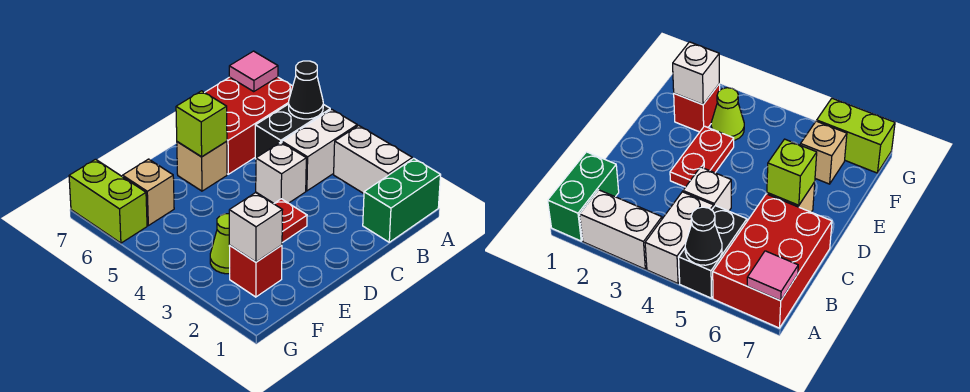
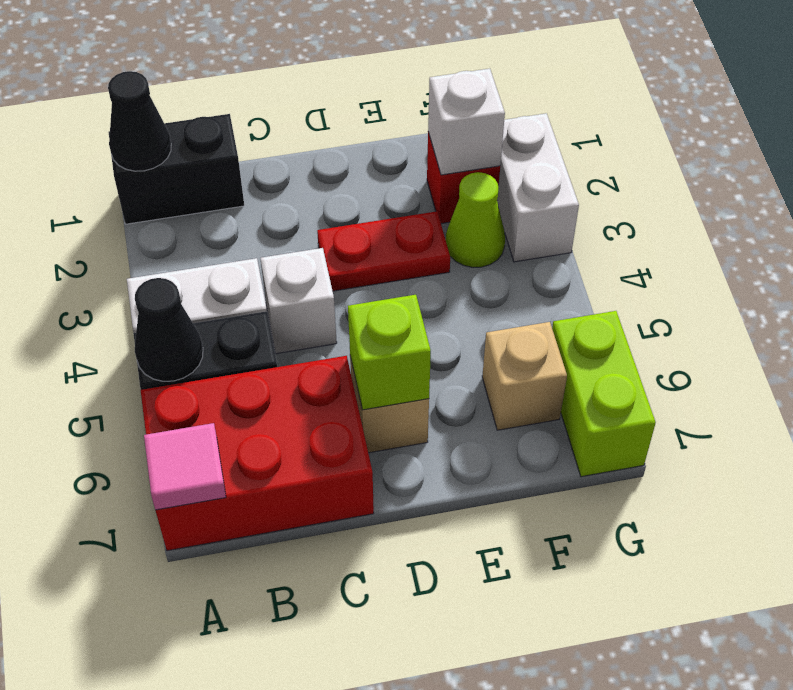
green 1x2 brick [363,158,441,242] -> black 1x2 brick [109,114,244,224]
none -> black 1x1 cone [108,71,171,171]
white 1x2 brick [334,125,412,193] -> white 1x2 brick moved to [497,113,579,262]

